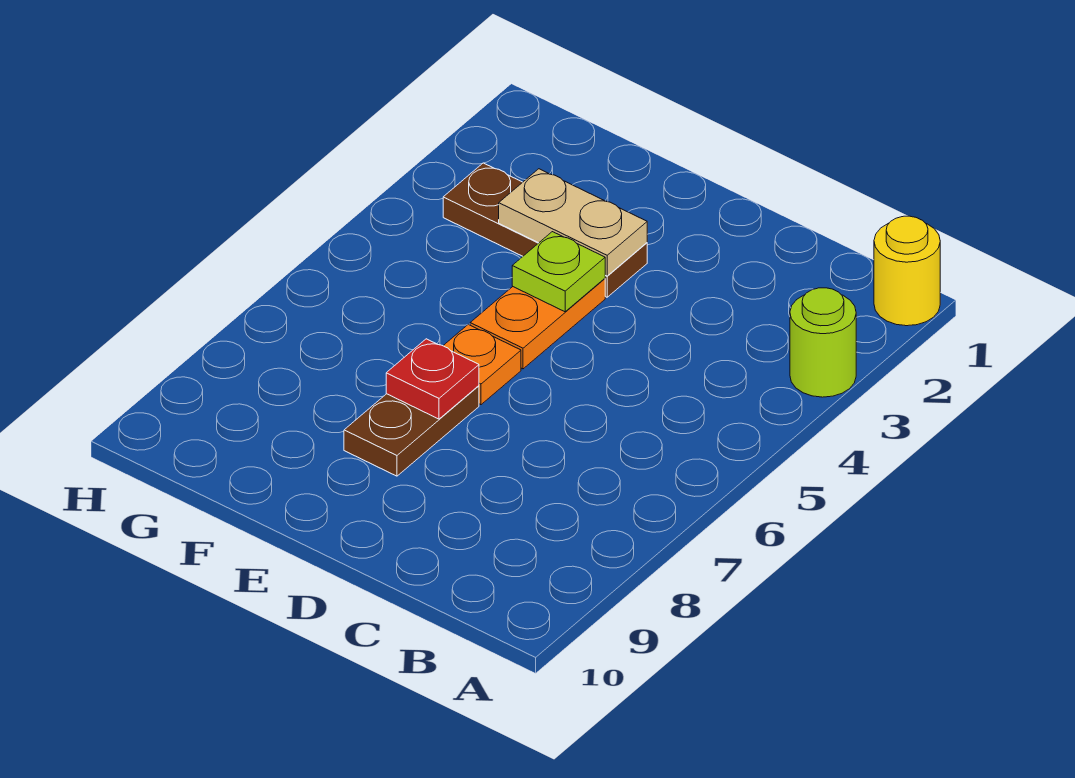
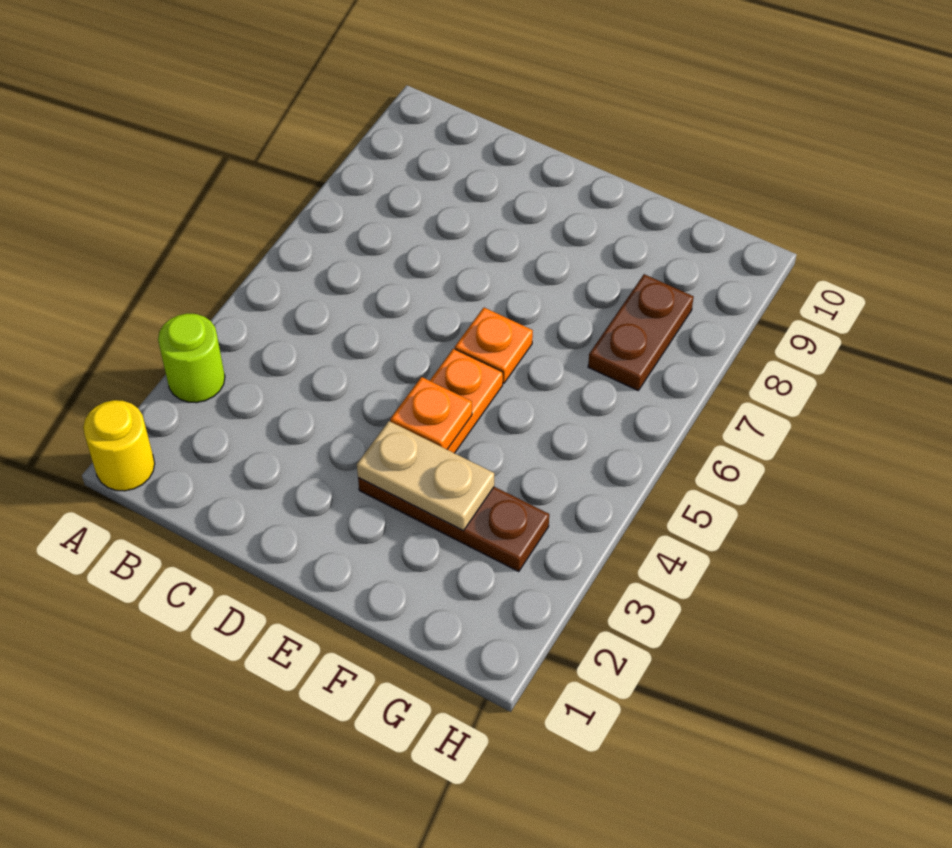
lime 1x1 plate [512,232,605,312] -> orange 1x1 plate [390,377,472,449]
brown 1x2 plate [344,386,479,476] -> brown 1x2 plate moved to [588,274,694,390]
red 1x1 plate [386,339,479,419] -> none

